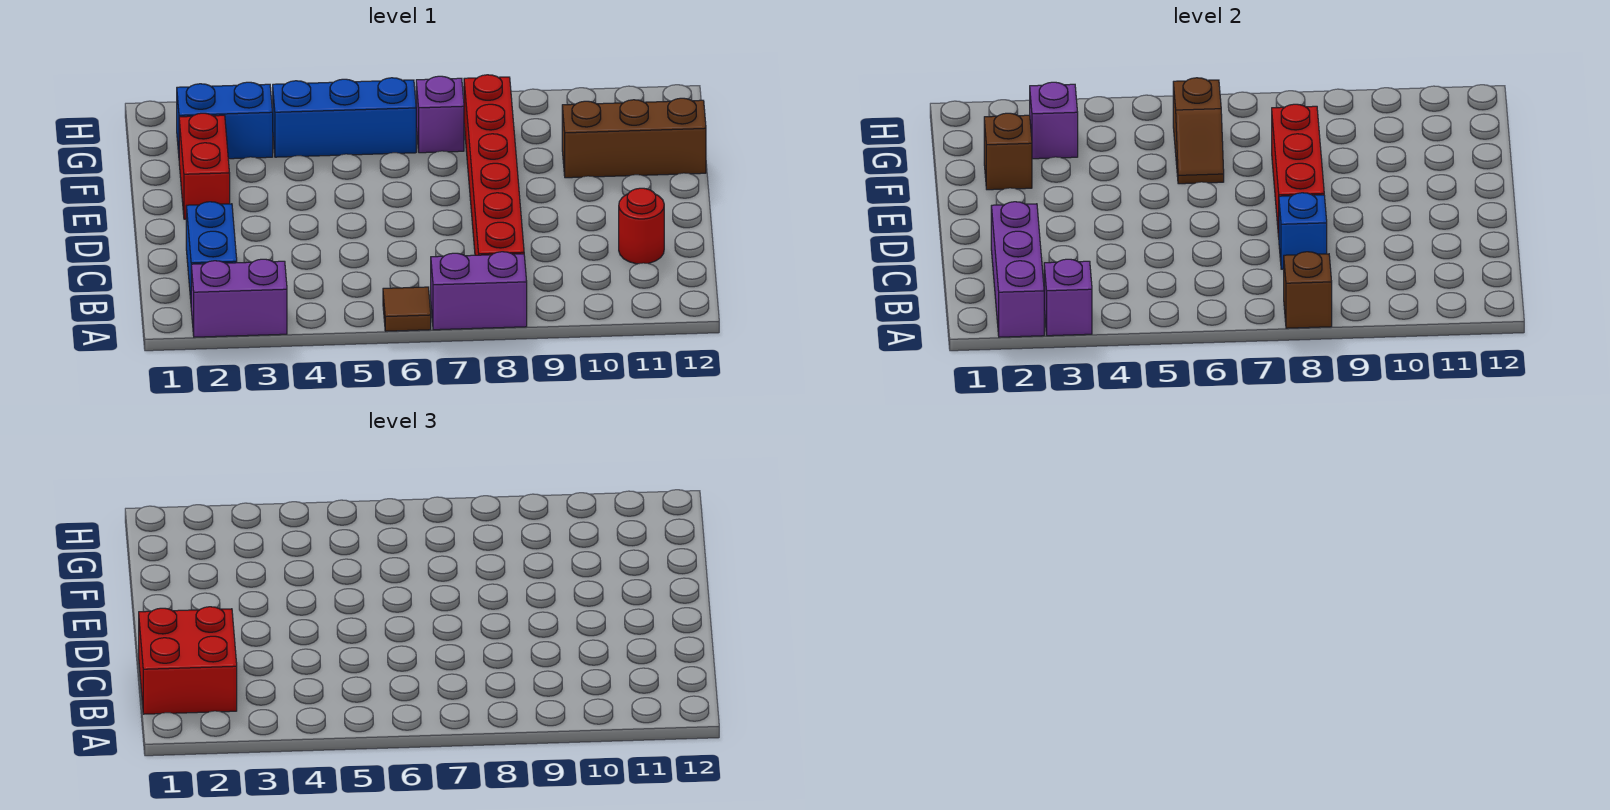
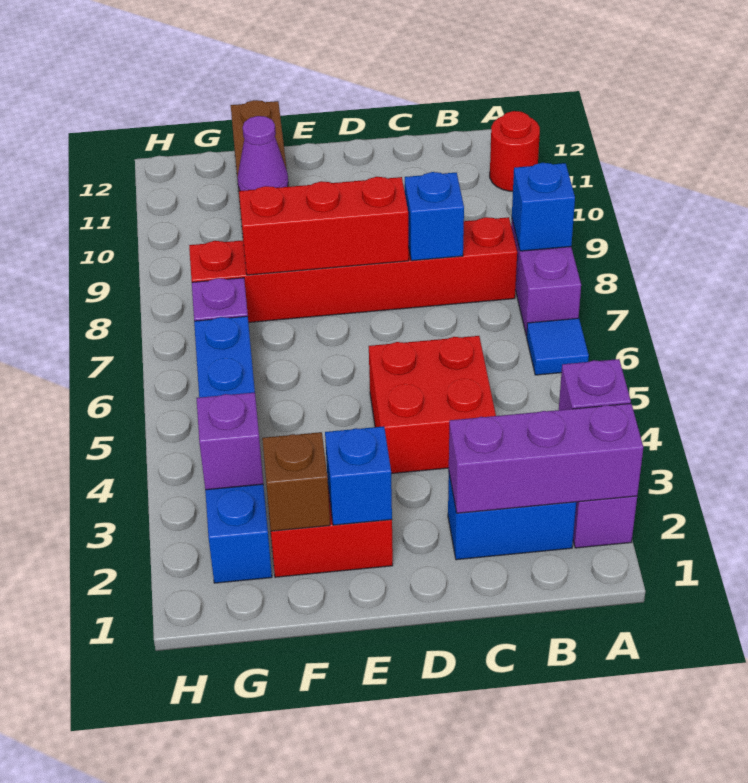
brown 1x1 tile [383,287,431,331] -> blue 1x1 tile [527,318,589,375]
brown 1x1 brick [1284,252,1332,328] -> blue 1x1 brick [512,163,575,251]
red 2x2 brick [139,607,237,714] -> red 2x2 brick moved to [369,336,496,474]
red 1x1 round brick [619,188,664,264] -> red 1x1 round brick moved to [490,111,540,191]
none -> blue 1x1 brick [325,426,392,525]
brown 1x2 slope [1173,78,1224,184] -> none
none -> purple 1x1 cone [237,116,288,191]

